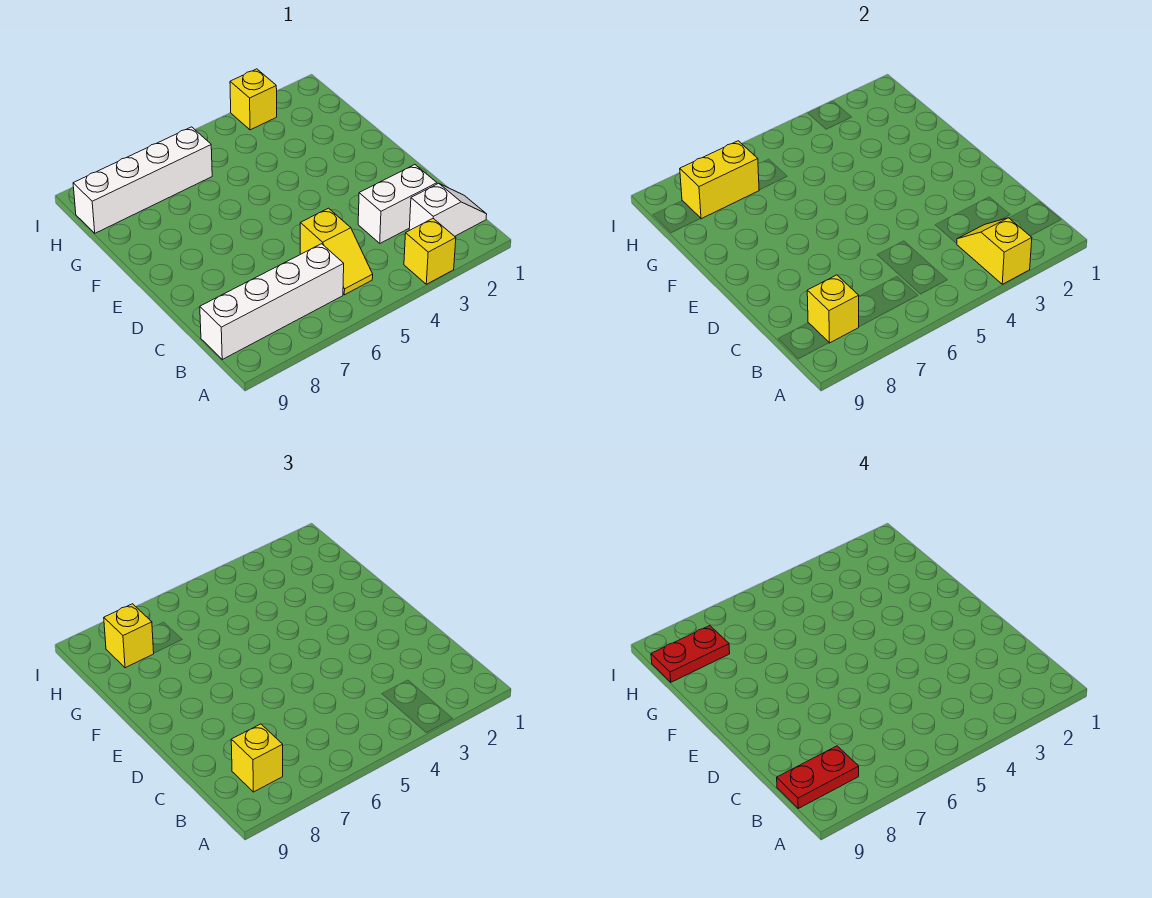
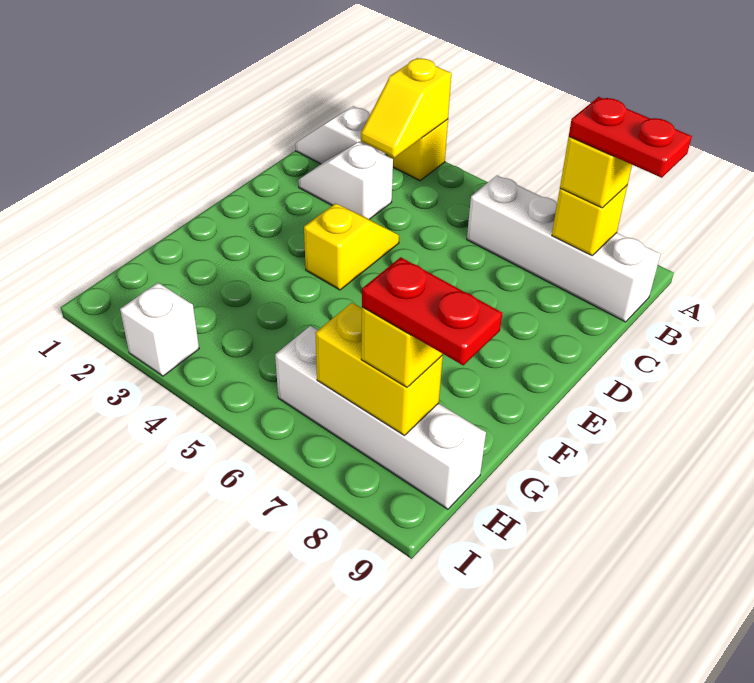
yellow 1x2 slope [300,208,373,295] -> yellow 1x2 slope moved to [304,204,399,290]
white 1x2 brick [358,165,437,243] -> white 1x2 slope [298,142,393,219]
yellow 1x1 brick [230,69,277,130] -> white 1x1 brick [120,283,199,376]

